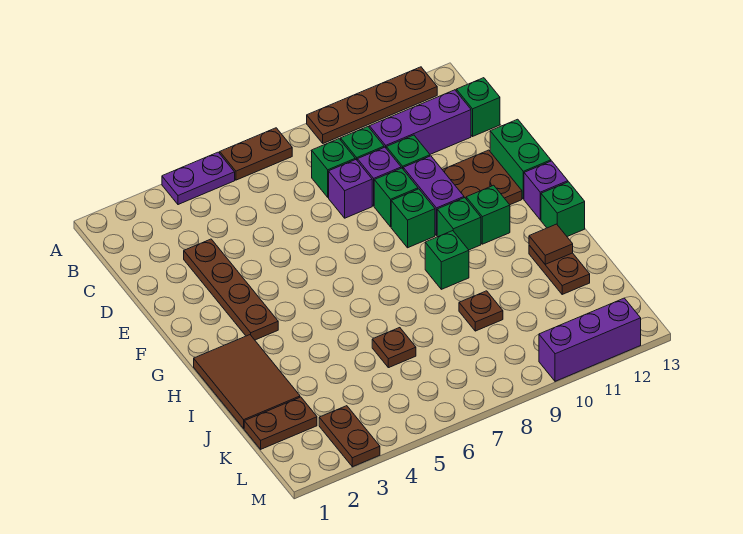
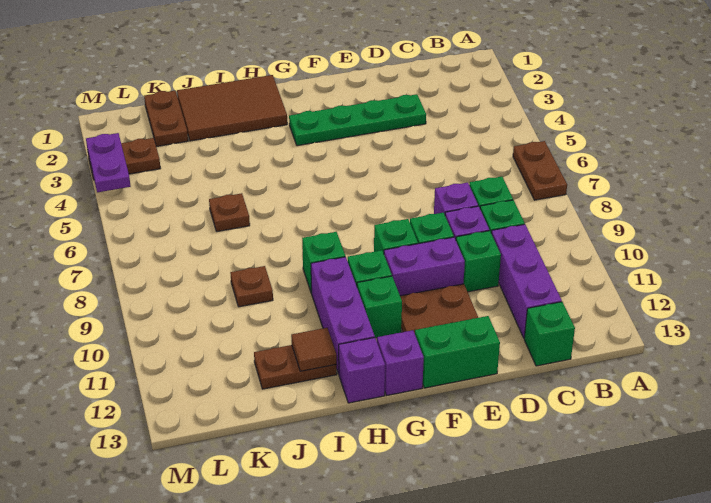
purple 1x2 plate [162,152,235,205] -> purple 1x2 plate moved to [86,133,131,192]
brown 1x4 plate [307,67,437,143] -> none
brown 1x4 plate [184,239,278,340] -> green 1x4 plate [289,94,426,146]
green 1x1 brick [541,182,585,237] -> purple 1x1 brick [339,338,385,403]
purple 1x3 brick [539,298,641,381] -> purple 1x3 brick moved to [311,257,375,374]

